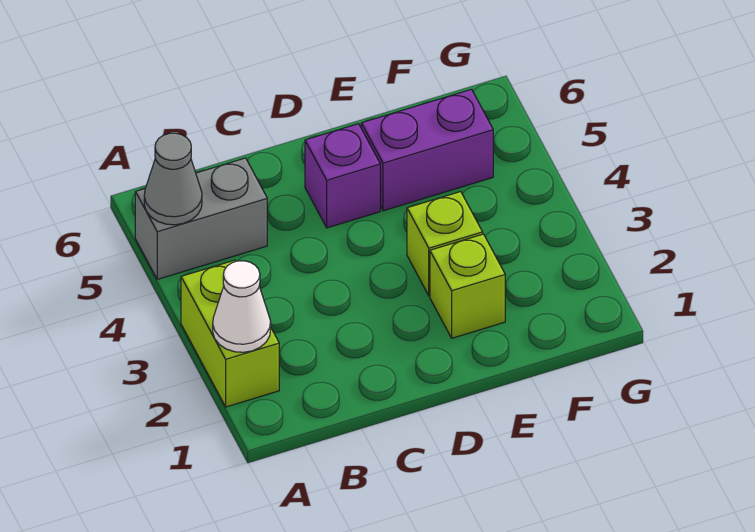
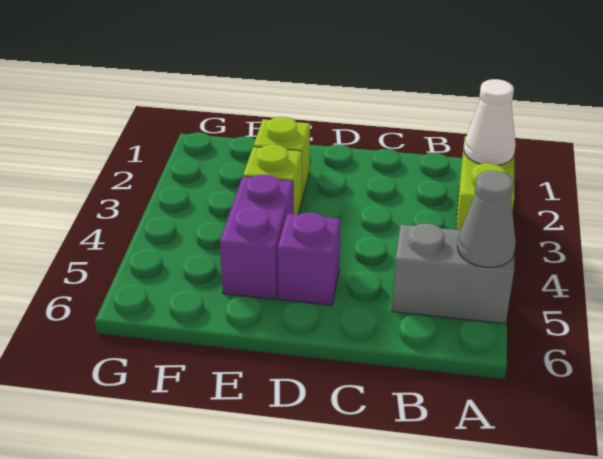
purple 1x2 brick [361,89,493,211] -> purple 1x2 brick turned to [220,175,294,299]

